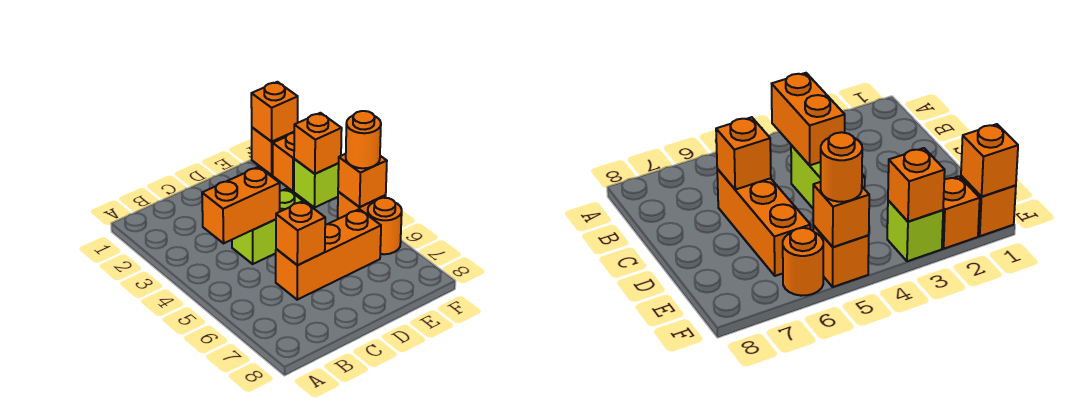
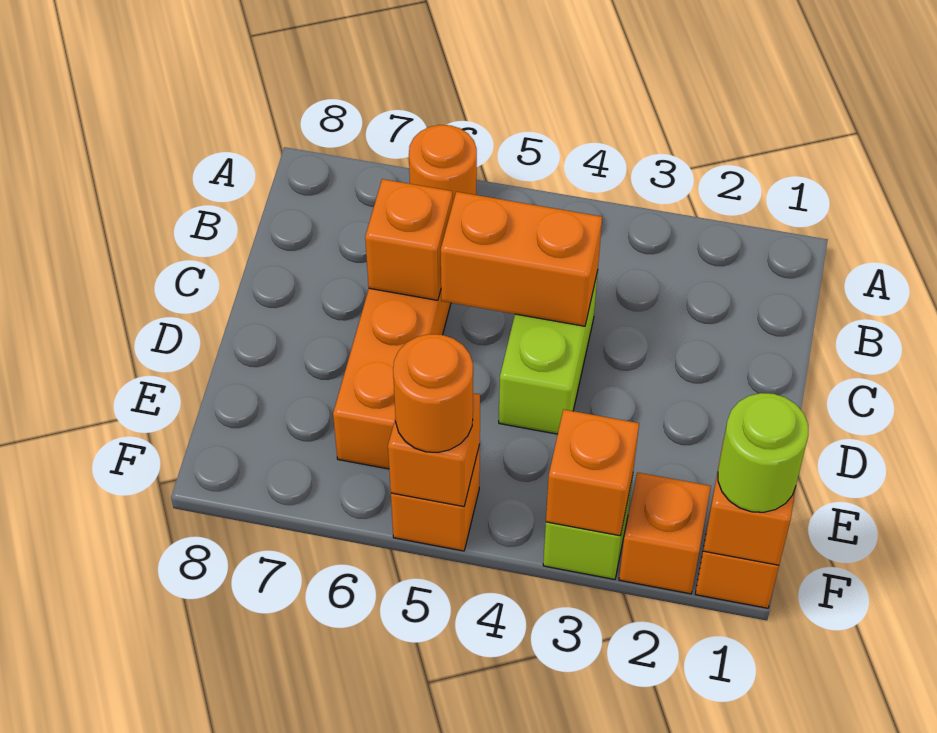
orange 1x2 brick [202,167,280,243] -> orange 1x2 brick turned to [441,192,602,326]
none -> lime 1x1 round brick [718,393,808,512]
orange 1x1 round brick [368,198,402,254] -> orange 1x1 round brick moved to [409,125,477,201]

